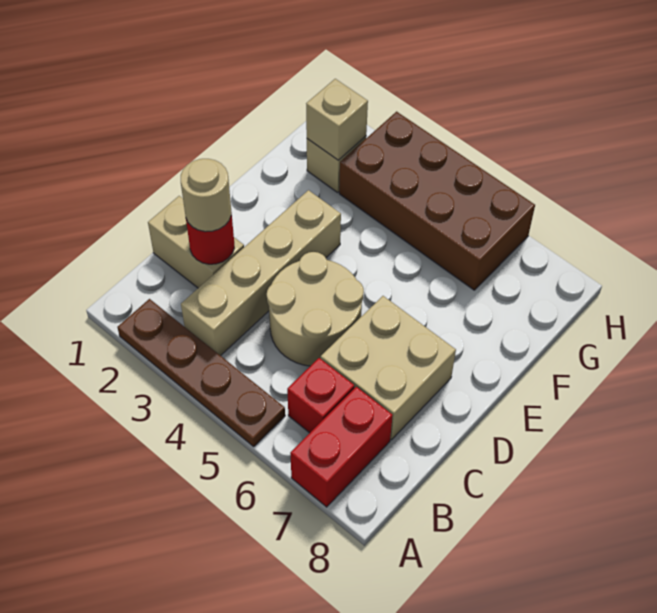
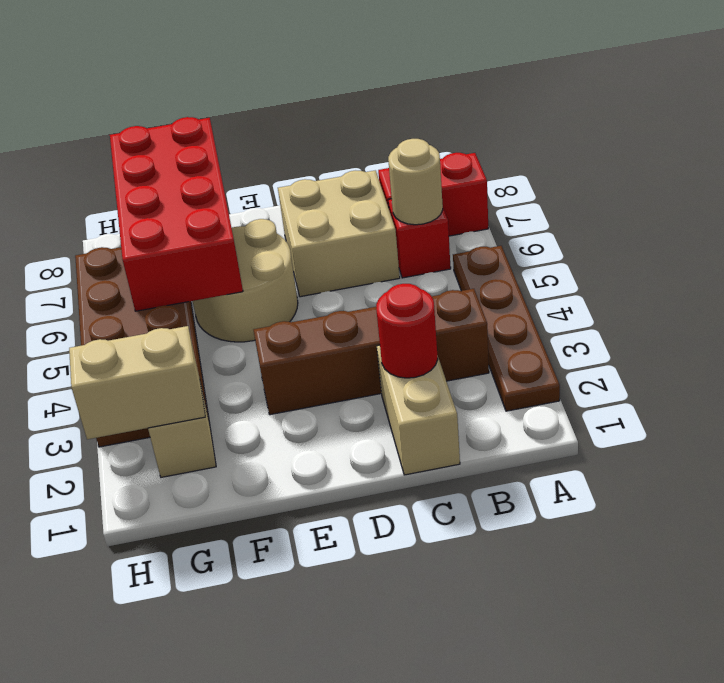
tan 1x4 brick [181,190,341,356] -> brown 1x4 brick [254,289,489,415]
tan 1x1 round brick [181,159,231,232] -> tan 1x1 round brick moved to [388,139,443,225]
tan 2x2 round brick [267,252,364,366] -> tan 2x2 round brick moved to [193,219,298,342]
none -> red 2x4 brick [110,117,243,311]
tan 1x1 brick [306,79,368,160] -> tan 1x2 brick [69,326,205,439]

